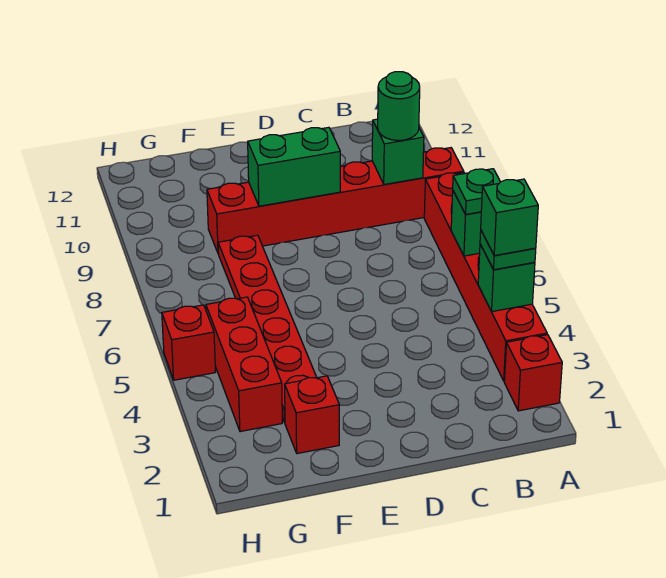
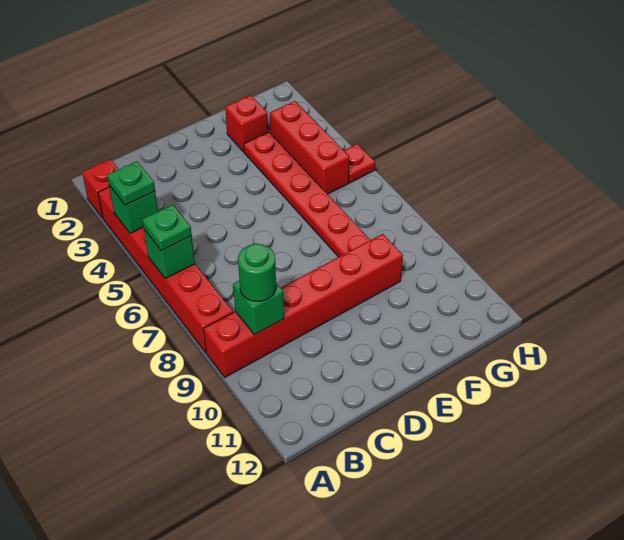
green 1x1 brick [481,179,538,255] -> none
green 1x2 brick [247,127,340,206] -> none
red 1x1 brick [162,305,215,380] -> red 1x1 plate [344,144,375,183]

